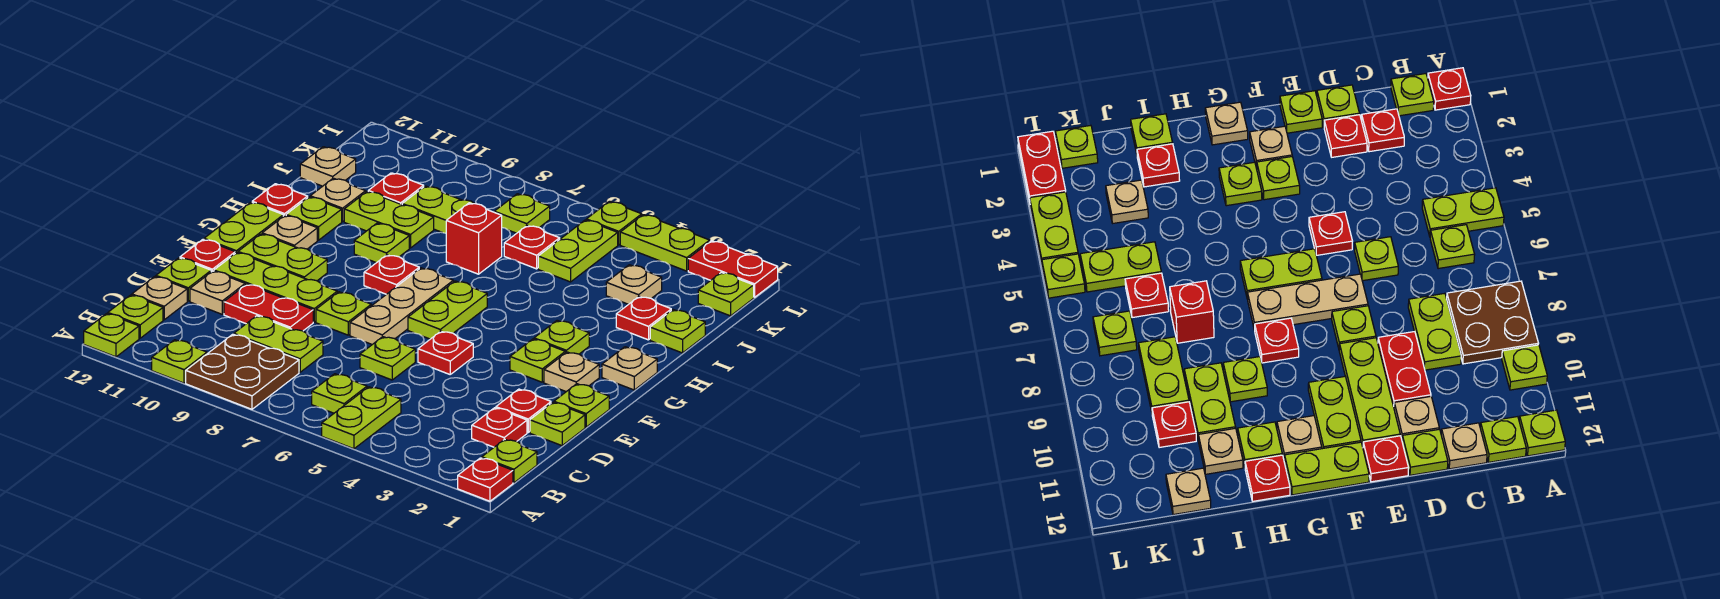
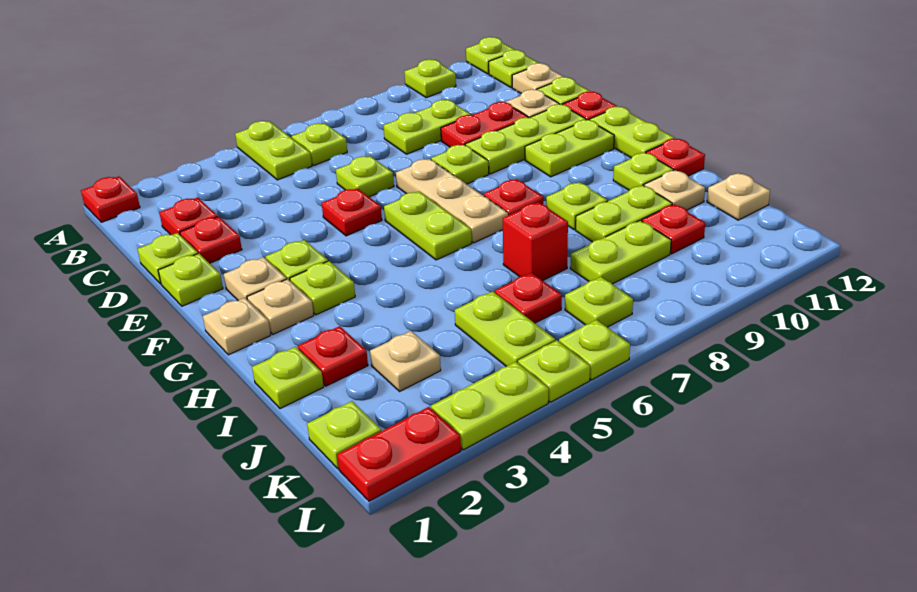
brown 2x2 plate [186,334,299,409] -> none
lime 1x1 plate [482,439,537,483] -> lime 1x1 plate moved to [559,320,630,380]
tan 1x1 plate [262,215,317,249] -> tan 1x1 plate moved to [247,279,314,334]

